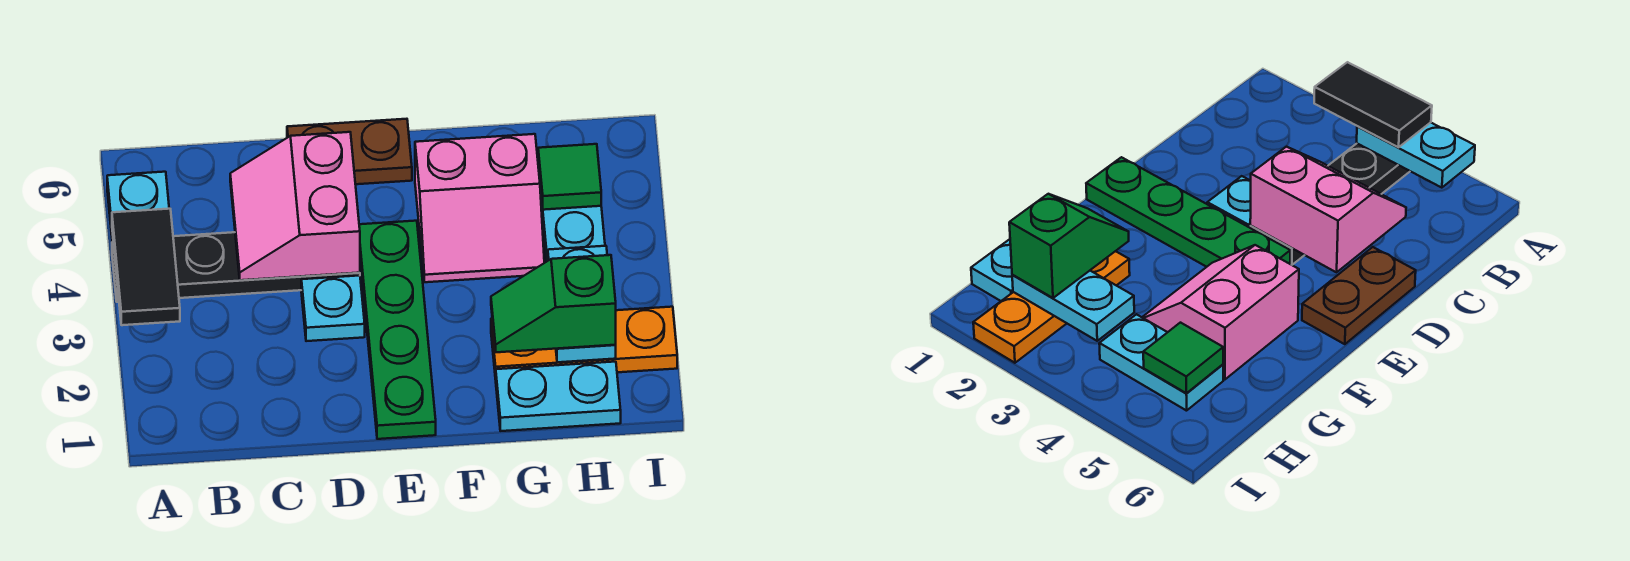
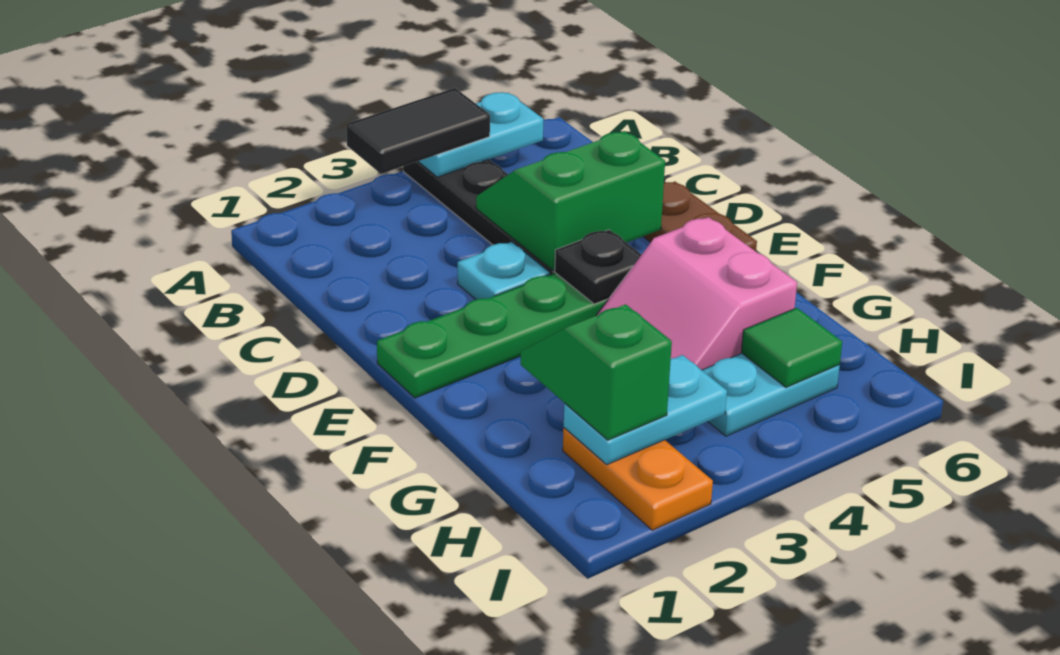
pink 2x2 slope [230,132,360,280] -> green 2x2 slope [476,131,665,270]
none -> black 1x1 plate [555,230,642,304]
cyan 1x2 plate [496,362,621,431] -> none
orange 1x3 plate [491,307,677,379] -> orange 1x2 plate [563,428,713,530]

